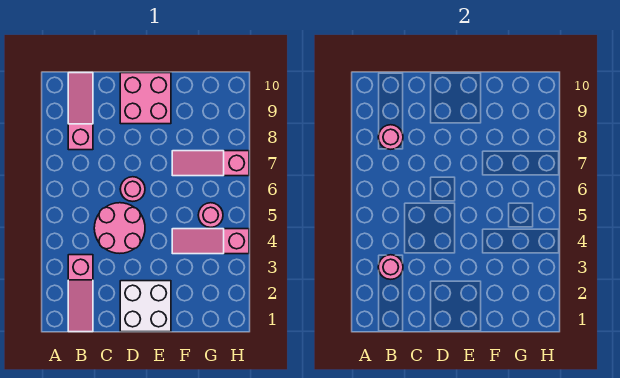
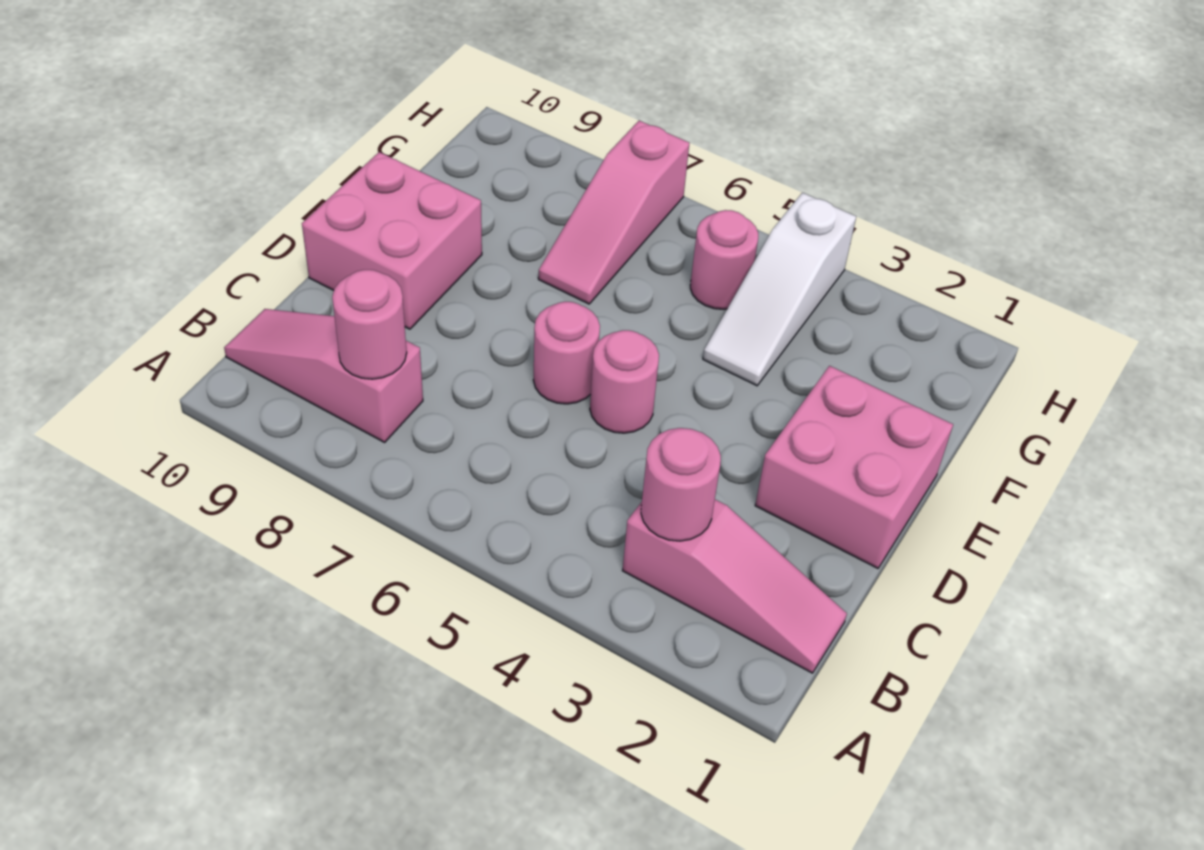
pink 2x2 round brick [94,203,145,253] -> pink 1x1 round brick [590,330,659,433]
white 2x2 brick [120,281,171,332] -> pink 2x2 brick [755,366,953,568]
pink 1x3 slope [172,229,249,254] -> white 1x3 slope [703,193,856,386]

